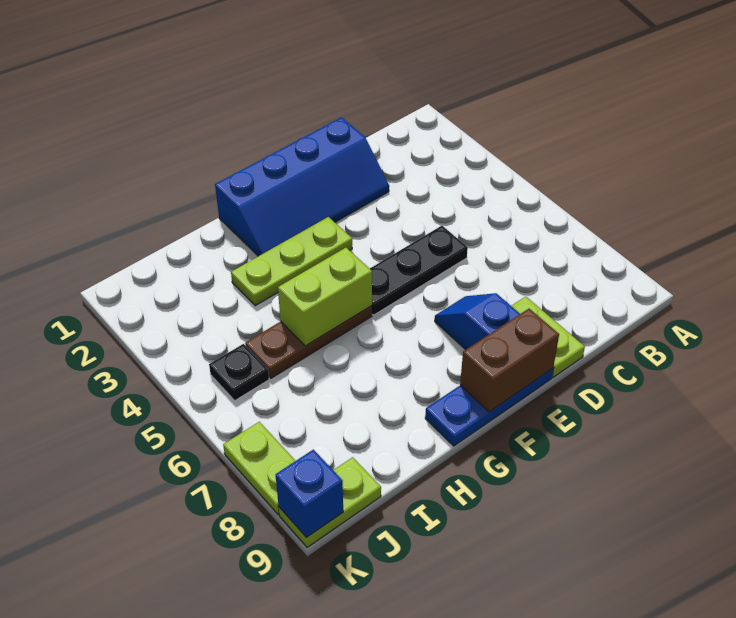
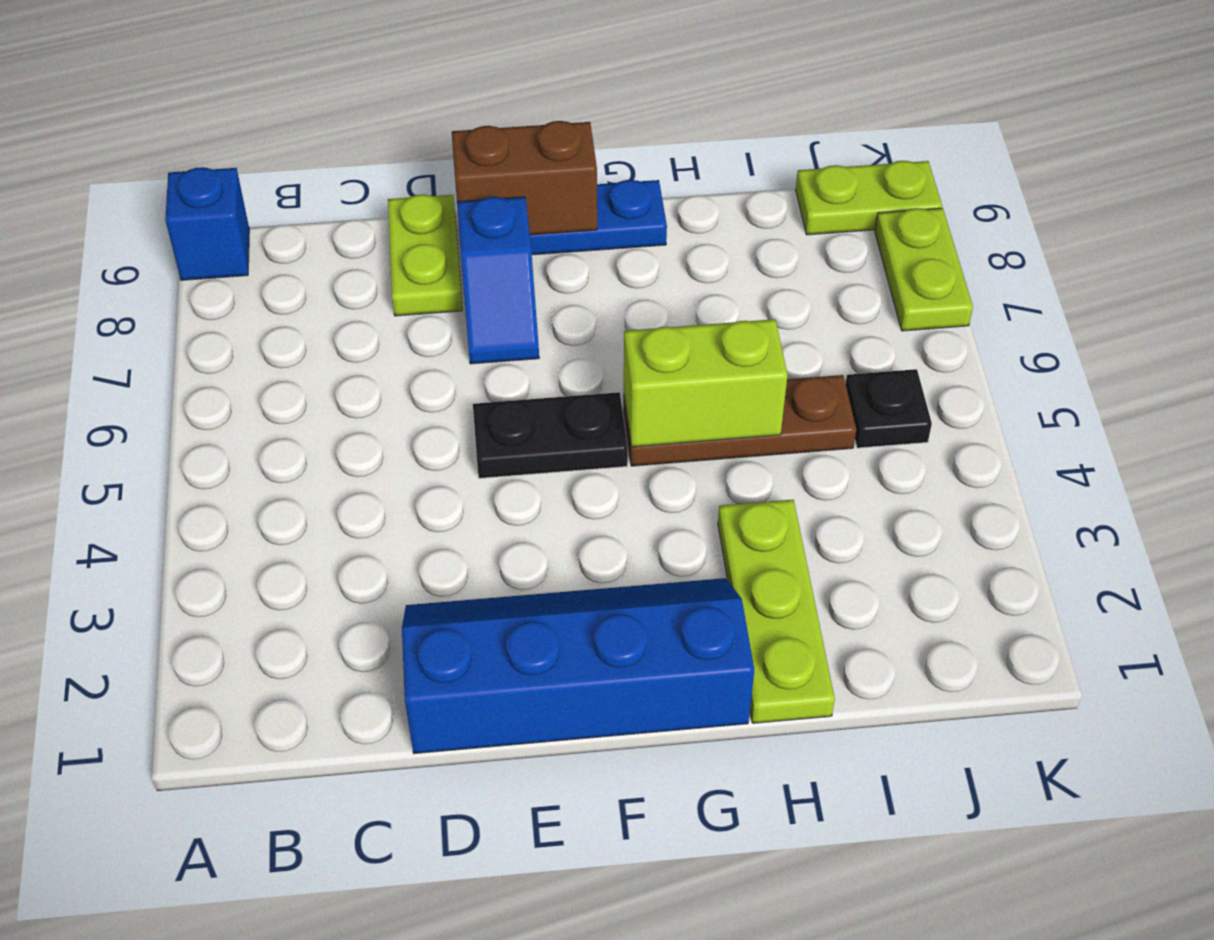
black 1x3 plate [370,226,468,315] -> black 1x2 plate [473,392,628,478]
lime 1x3 plate [231,217,352,306] -> lime 1x3 plate turned to [718,500,835,723]
blue 1x1 brick [276,450,343,538] -> blue 1x1 brick moved to [165,167,249,280]

